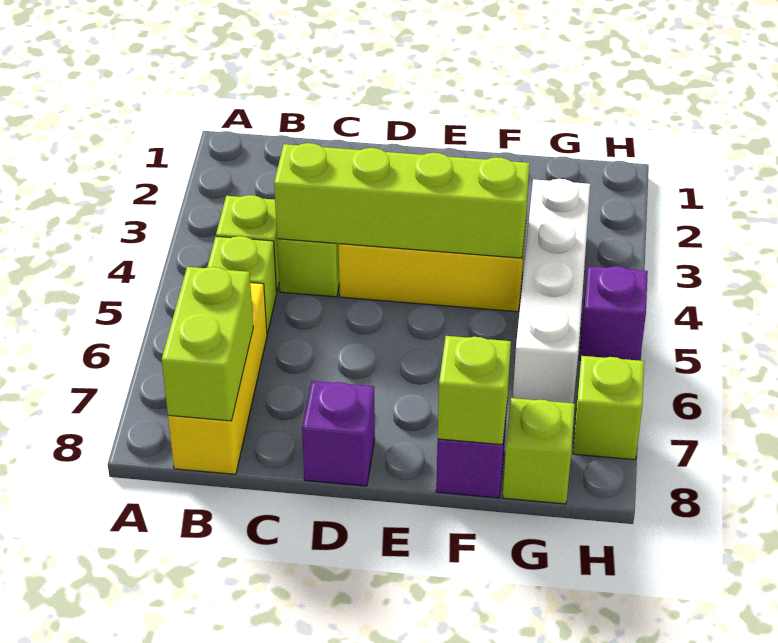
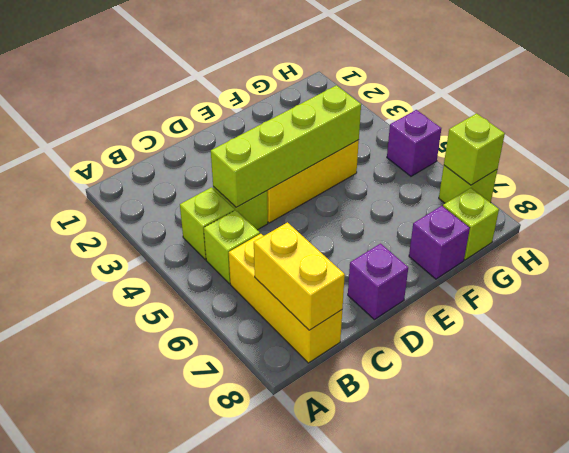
lime 1x2 brick [162,267,253,421] -> yellow 1x2 brick [254,222,345,330]
lime 1x1 brick [438,336,511,445] -> lime 1x1 brick moved to [444,113,505,185]
white 1x4 brick [513,179,590,403] -> none

